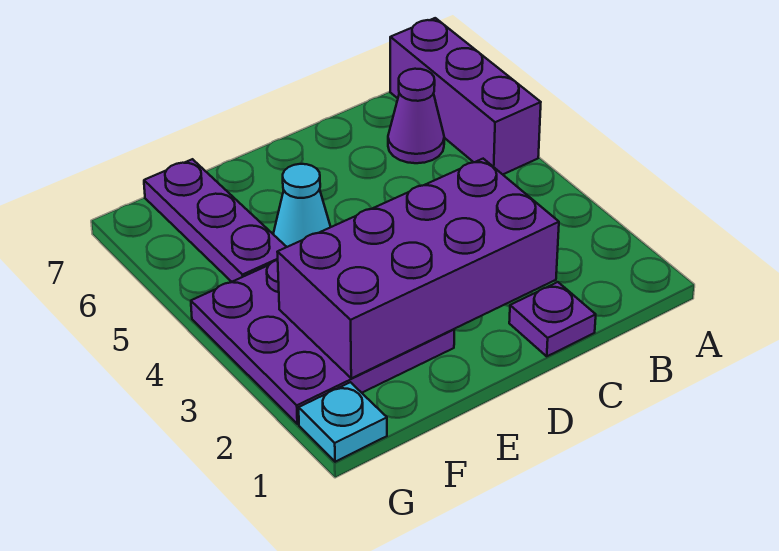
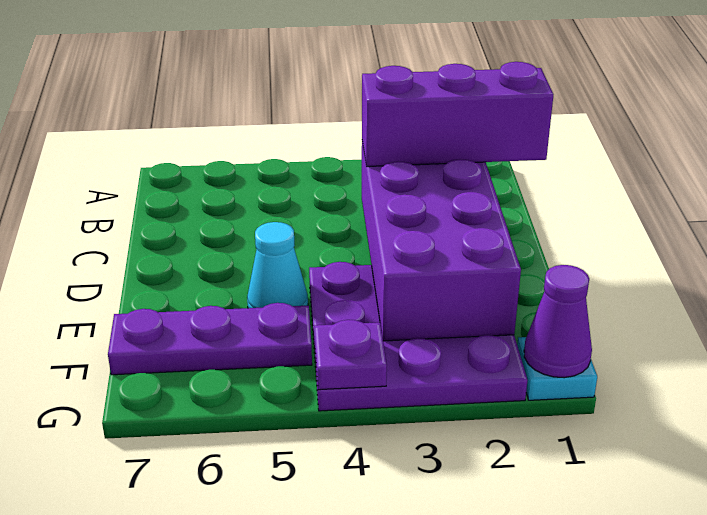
purple 1x3 brick [390,18,541,174] -> purple 1x3 brick moved to [362,62,554,166]
purple 1x1 cone [388,69,444,163] -> purple 1x1 cone moved to [524,265,592,378]
purple 1x1 plate [509,282,596,356] -> purple 1x1 plate moved to [314,320,387,390]

